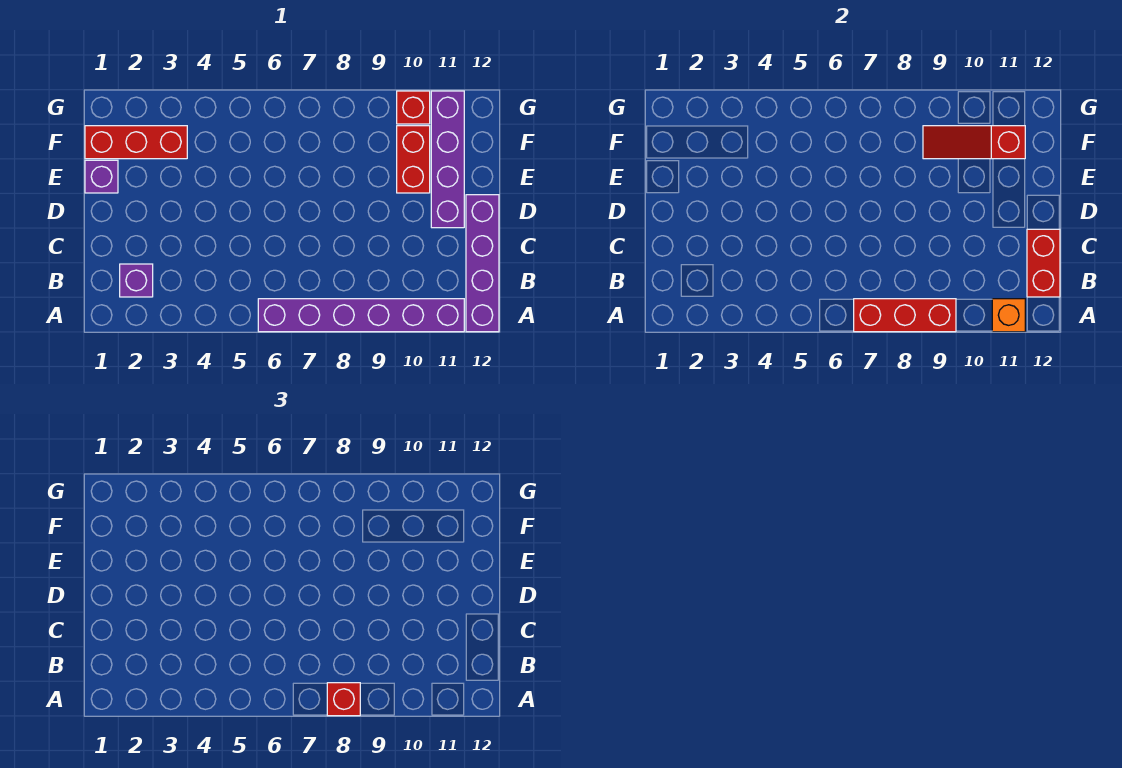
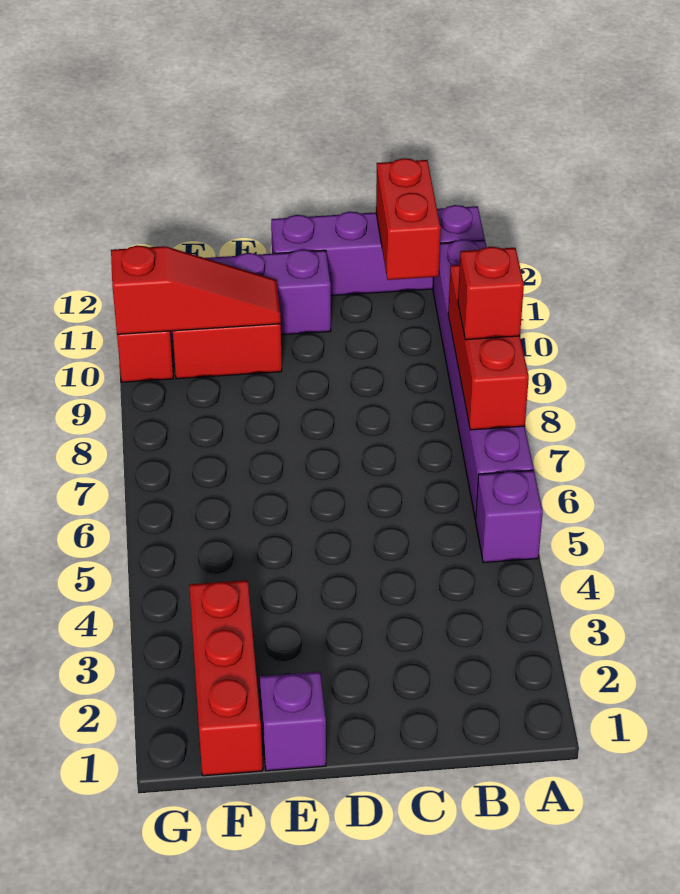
orange 1x1 brick [992,299,1025,332] -> none
purple 1x1 brick [120,264,153,297] -> purple 1x1 brick moved to [476,470,543,563]
red 1x2 brick [1027,229,1060,297] -> red 1x2 brick turned to [376,158,441,280]
red 1x3 slope [923,126,1025,159] -> red 1x3 slope turned to [111,245,281,334]

